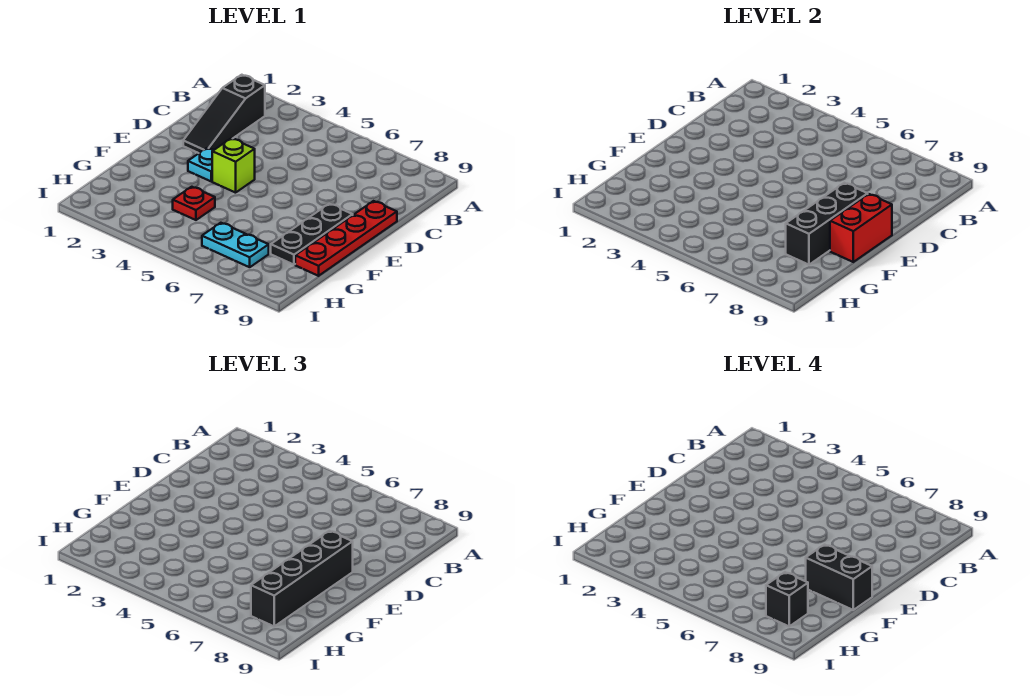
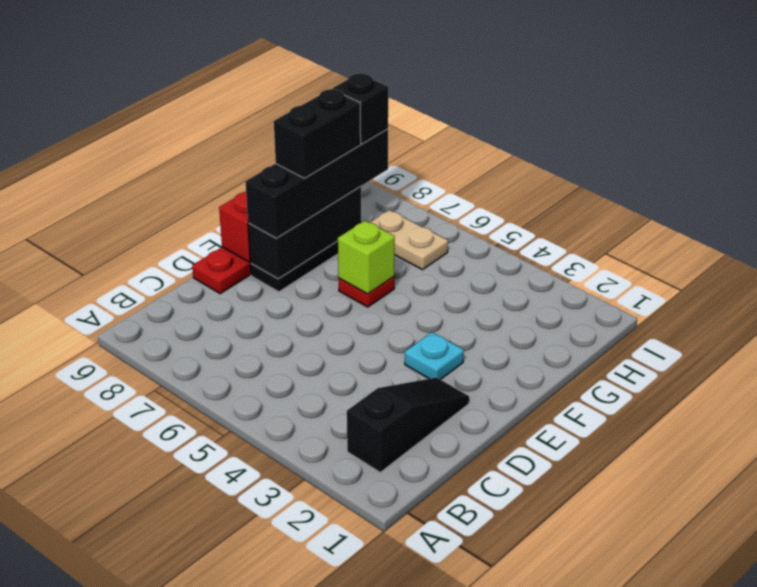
lime 1x1 brick [212,138,255,193] -> lime 1x1 brick moved to [338,221,395,294]
black 1x2 brick [806,545,872,610] -> black 1x2 brick turned to [274,89,361,178]
red 1x1 plate [173,187,215,220] -> red 1x1 plate moved to [339,277,394,307]
cyan 1x2 plate [202,223,269,267] -> tan 1x2 plate [370,210,448,270]

